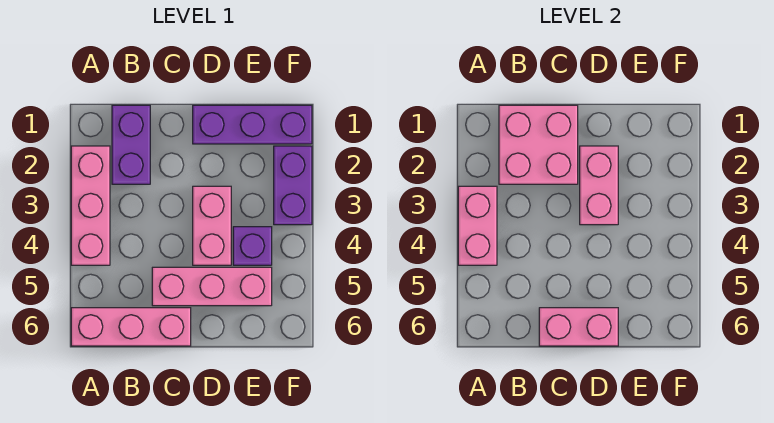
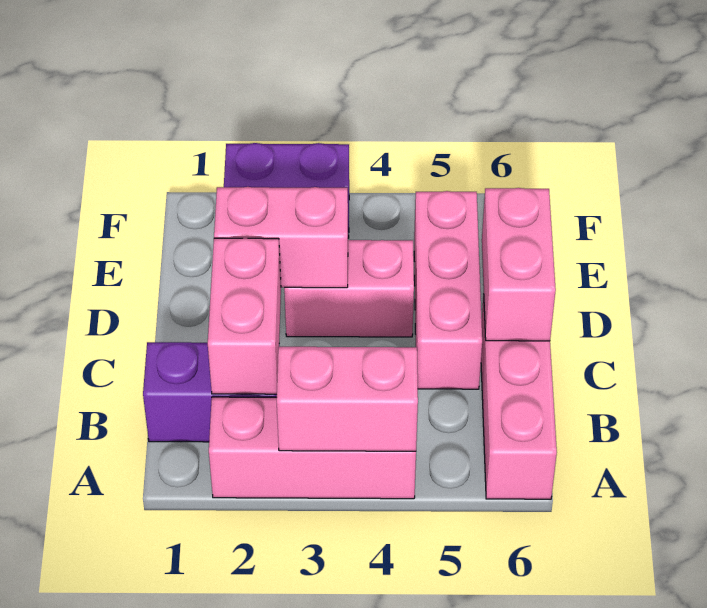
pink 2x2 brick [499,105,578,184] -> pink 1x2 brick [208,238,281,394]
purple 1x3 brick [193,105,312,144] -> none
purple 1x1 brick [233,227,272,265] -> none

